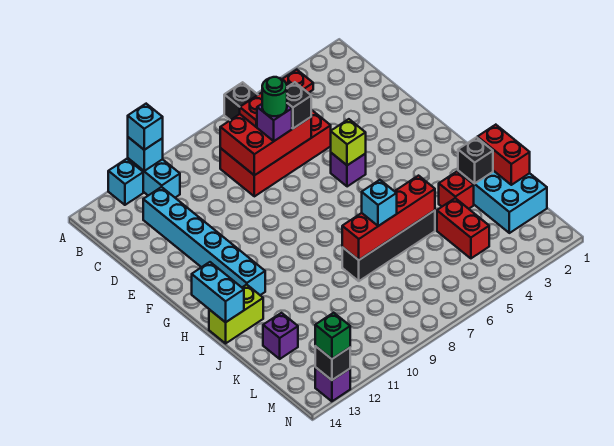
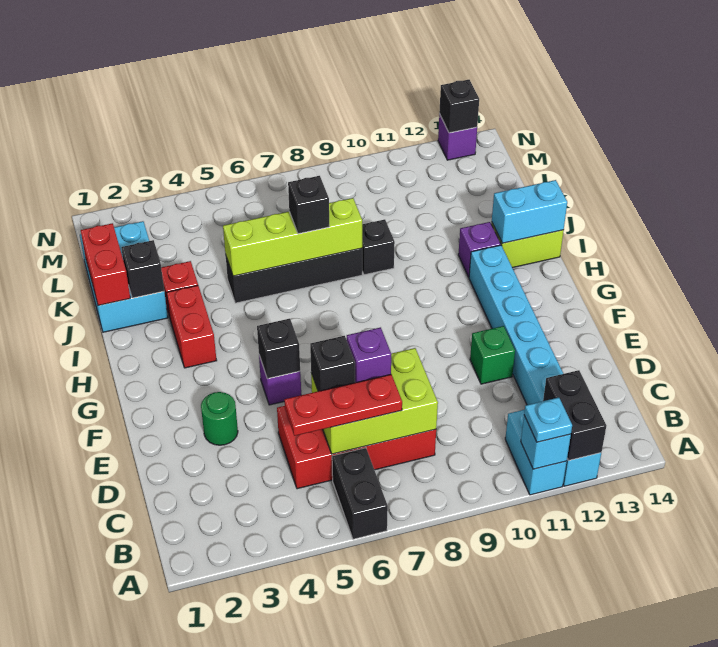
cyan 1x1 brick [128,104,163,150] -> cyan 1x1 plate [524,398,572,442]
none -> black 1x2 brick [543,370,606,461]
red 2x3 brick [220,114,311,175] -> lime 2x3 brick [311,348,438,454]
green 1x1 round brick [262,77,287,116] -> green 1x1 round brick moved to [201,392,238,445]
lime 1x1 brick [331,119,366,165] -> black 1x1 brick [257,319,300,379]
cyan 1x2 brick [192,262,244,322] -> cyan 1x2 brick turned to [492,180,567,243]
red 1x4 brick [342,176,435,260] -> lime 1x4 brick [223,198,362,276]
cyan 1x1 brick [362,180,397,226] -> black 1x1 brick [288,176,329,234]
none -> black 1x1 brick [362,219,395,275]
red 1x2 brick [437,198,489,258] -> red 1x2 brick moved to [166,285,217,368]
purple 1x1 brick [263,313,298,359] -> purple 1x1 brick moved to [458,222,501,277]
green 1x1 brick [315,313,350,359] -> green 1x1 brick moved to [470,326,515,384]

